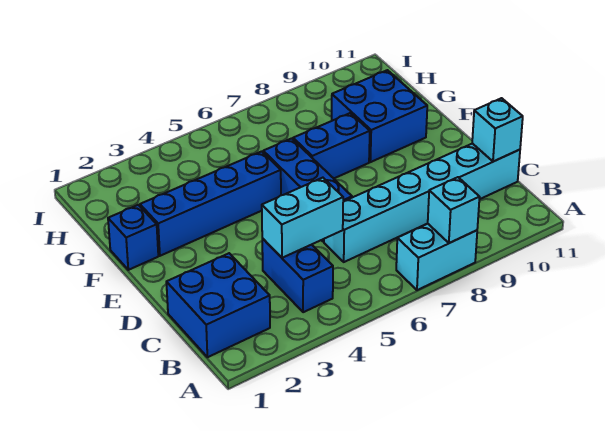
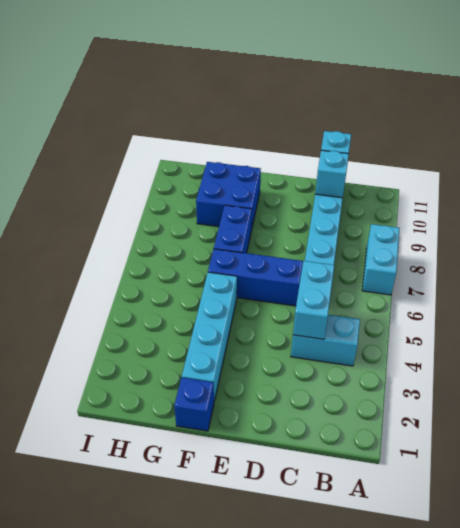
cyan 1x1 brick [428,177,480,243] -> cyan 1x1 brick moved to [315,150,349,198]
blue 2x2 brick [166,253,270,357] -> none
blue 1x2 brick [262,238,333,312] -> cyan 1x2 brick [291,315,360,366]
blue 1x4 brick [140,151,281,256] -> cyan 1x4 brick [182,272,237,401]

